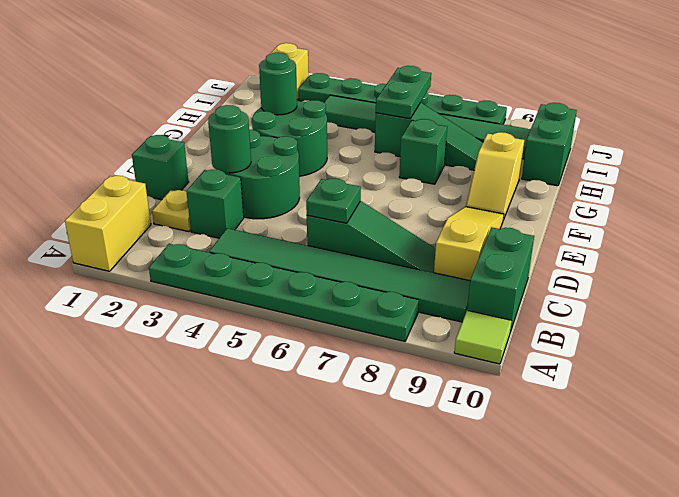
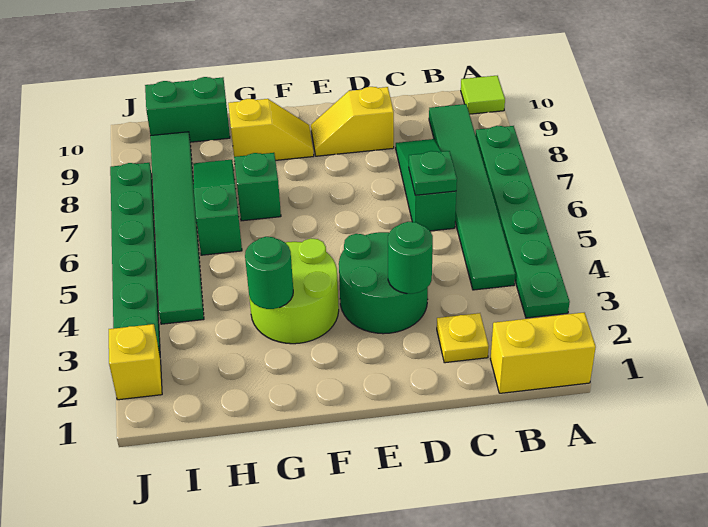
green 1x2 brick [467,228,534,332] -> none
green 1x1 brick [186,170,244,238] -> none
yellow 1x3 slope [434,207,504,281] -> yellow 1x2 slope [311,87,394,156]
green 1x1 brick [132,135,189,200] -> none
green 2x2 round brick [252,100,327,176] -> lime 2x2 round brick [249,239,339,344]
green 1x2 plate [376,66,431,119] -> none

